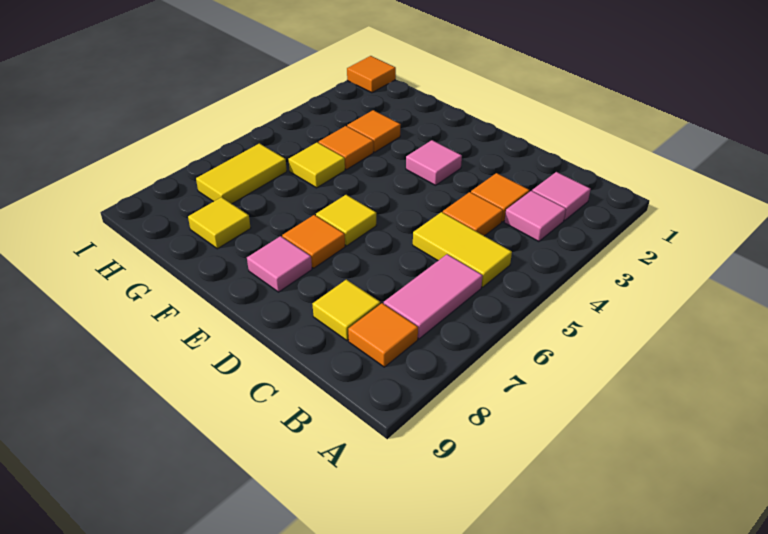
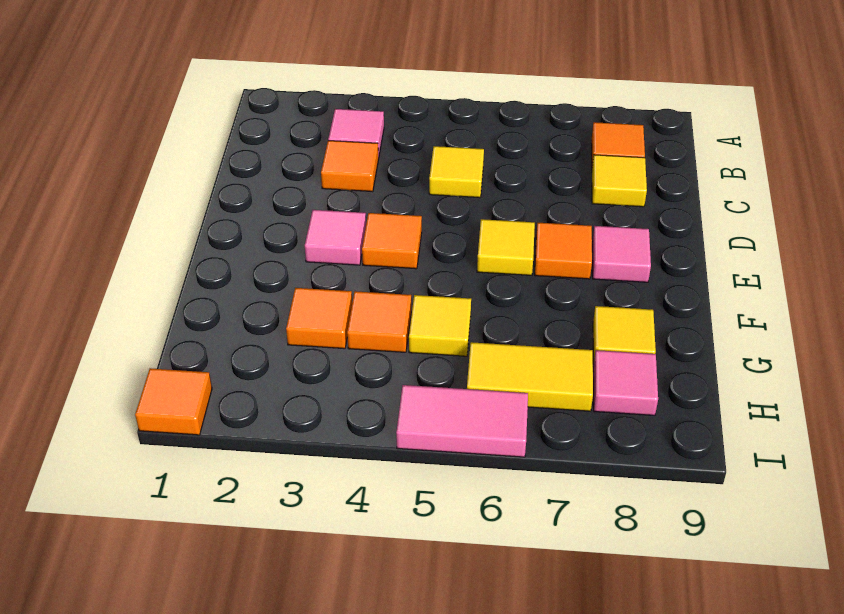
pink 1x1 tile [532,172,591,221] -> pink 1x1 tile moved to [593,350,658,415]
yellow 1x2 tile [413,212,512,287] -> yellow 1x1 tile [429,146,484,198]
pink 1x2 tile [384,254,483,339] -> pink 1x2 tile moved to [396,385,528,457]
orange 1x1 tile [443,192,503,236] -> orange 1x1 tile moved to [362,213,422,269]

